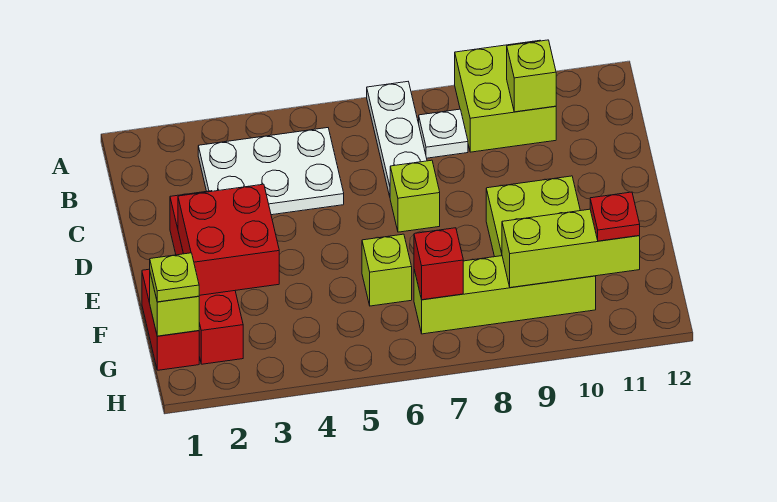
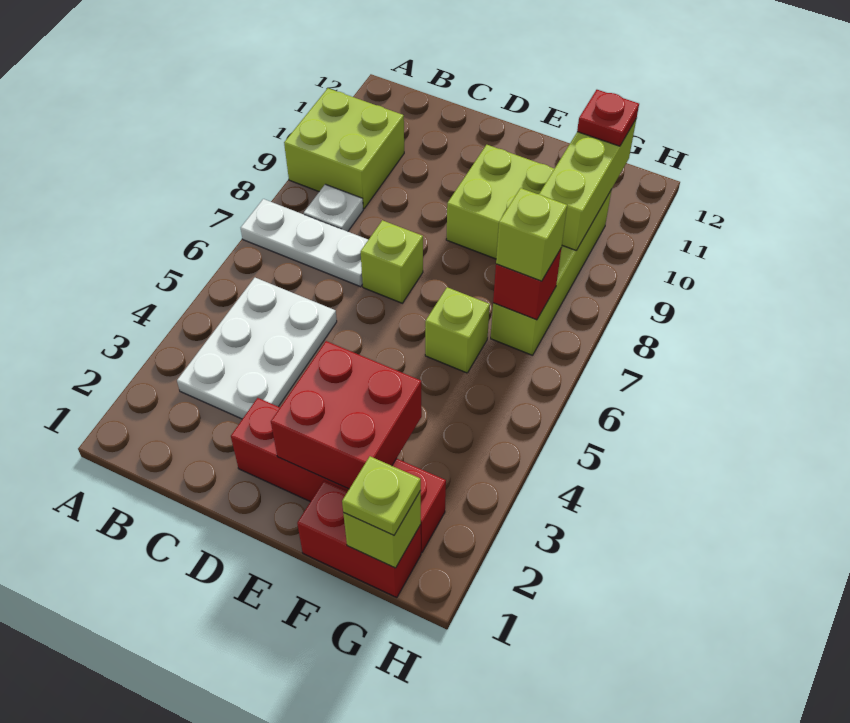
lime 1x1 brick [507,40,556,112] -> lime 1x1 brick moved to [496,188,567,281]

